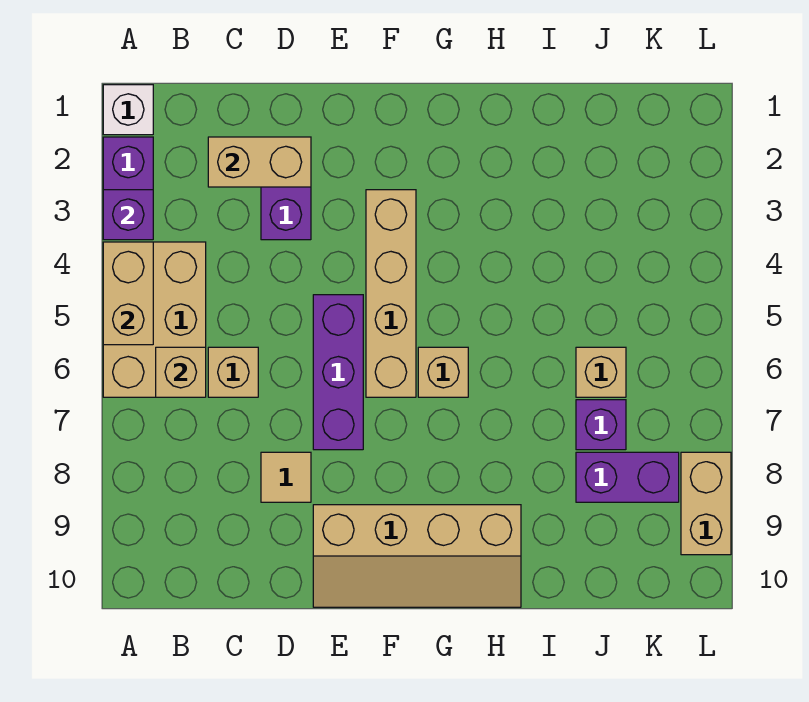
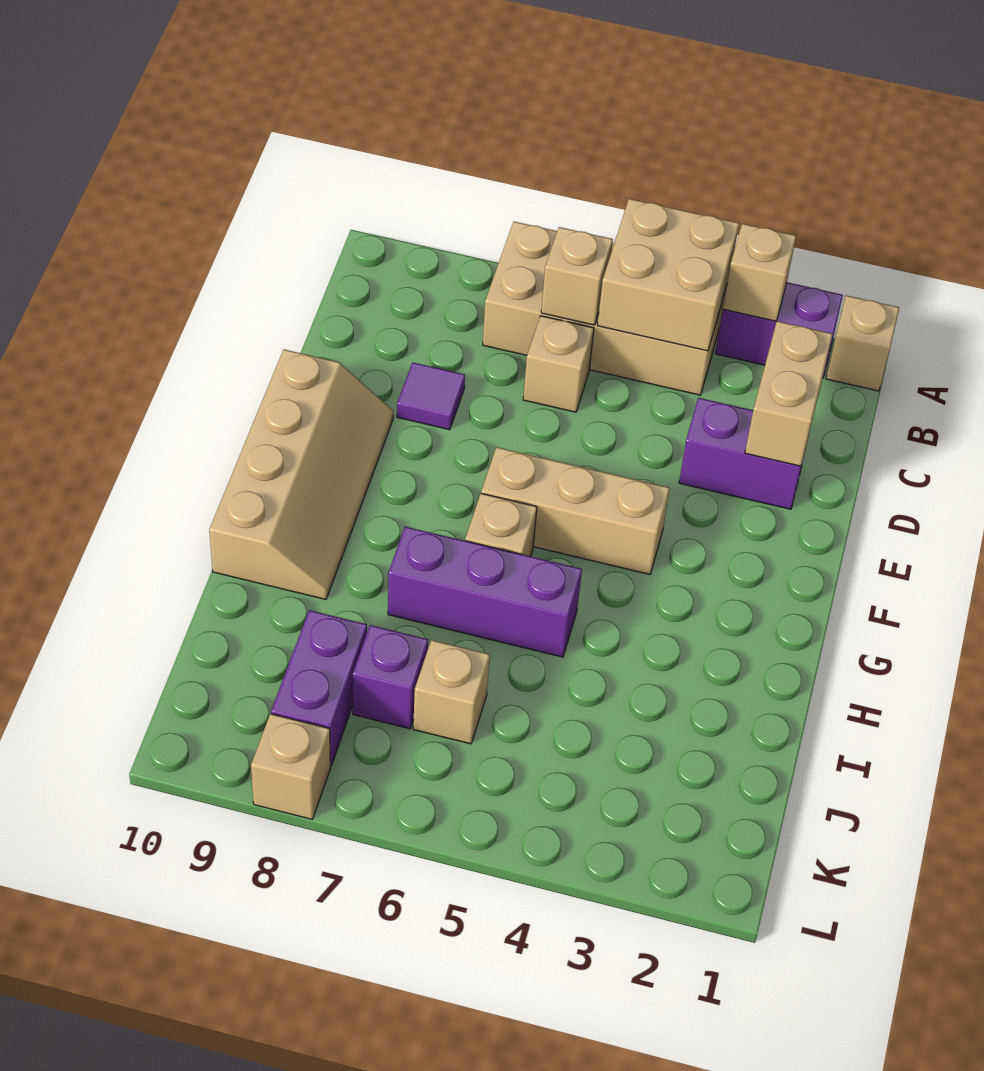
white 1x1 brick [103,85,153,135] -> tan 1x1 brick [826,296,899,391]
purple 1x1 brick [103,190,153,240] -> tan 1x1 brick [723,224,796,321]
tan 2x3 brick [103,242,206,397] -> tan 2x4 brick [483,222,727,395]
tan 1x2 brick [103,242,153,345] -> tan 2x2 brick [598,199,739,351]
tan 1x1 tile [261,452,311,502] -> purple 1x1 tile [397,362,465,430]
purple 1x3 brick [313,295,363,450] -> purple 1x3 brick moved to [388,527,582,657]
tan 2x4 slope [313,505,521,607] -> tan 2x4 slope turned to [209,349,393,599]
tan 1x4 brick [366,190,416,397] -> tan 1x3 brick [481,447,670,574]
tan 1x2 brick [681,452,731,555] -> tan 1x1 brick [251,714,331,819]

